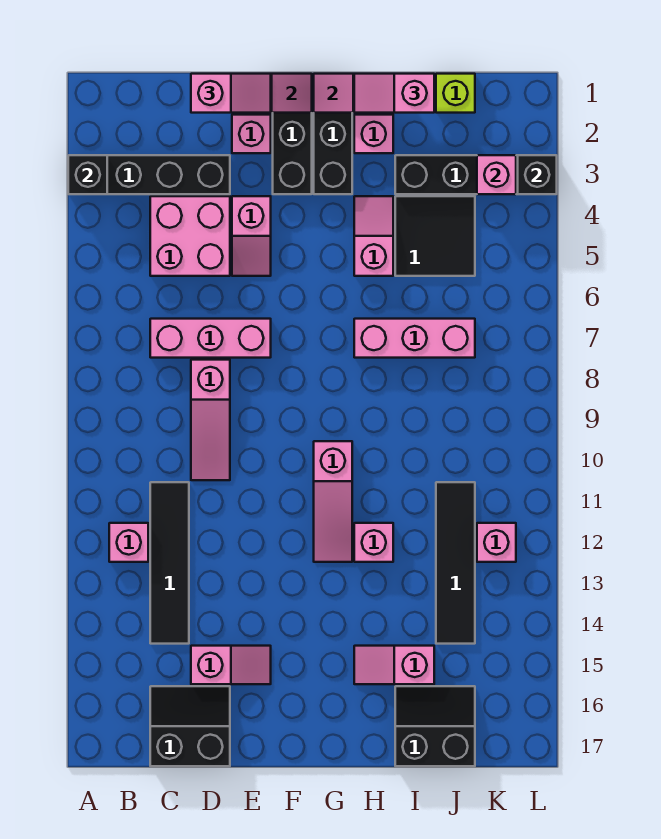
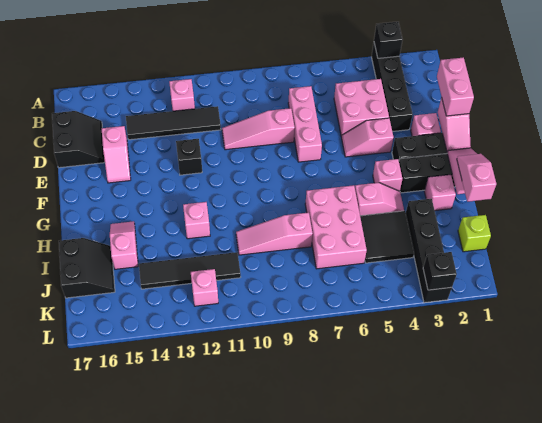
pink 1x2 slope [191,74,271,113] -> pink 1x2 brick [437,57,474,116]
none -> black 1x1 brick [176,139,202,175]
pink 1x3 slope [314,441,352,562] -> pink 1x3 slope moved to [236,212,313,255]
pink 1x3 brick [354,319,475,358] -> pink 2x3 brick [305,185,367,269]
pink 1x1 brick [477,155,516,194] -> pink 1x1 brick moved to [373,159,402,191]

